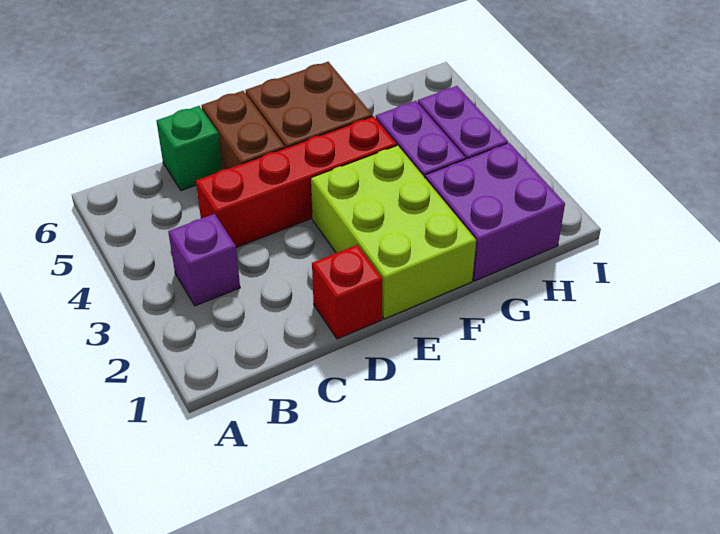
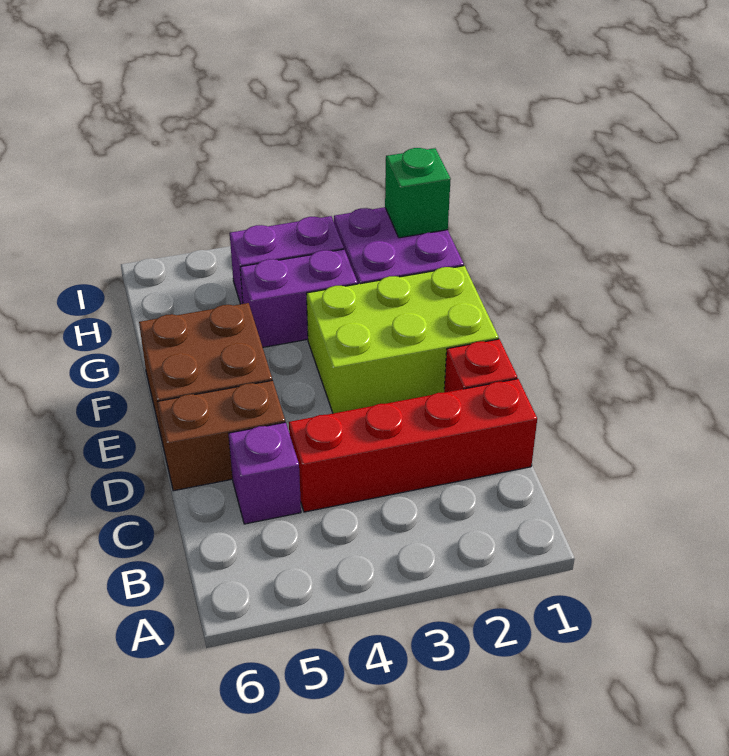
purple 1x1 brick [168,214,240,306] -> purple 1x1 brick moved to [228,422,301,524]
red 1x4 brick [196,116,397,248] -> red 1x4 brick turned to [289,379,537,512]
green 1x1 brick [157,106,222,191] -> green 1x1 brick moved to [385,148,451,238]

